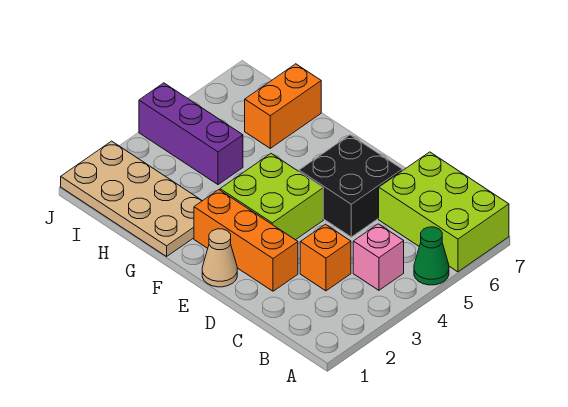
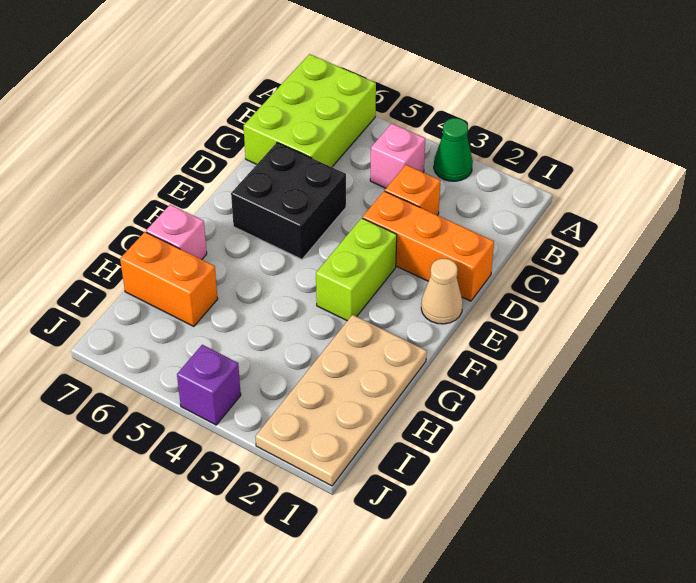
green 1x1 cone [414,227,449,285] -> green 1x1 cone moved to [434,118,473,181]
orange 1x3 brick [194,190,298,291] -> orange 1x3 brick turned to [363,191,494,301]
lime 2x2 brick [220,154,323,240] -> lime 1x2 brick [316,218,397,321]
none -> pink 1x1 brick [146,205,207,260]
purple 1x3 brick [139,83,243,185] -> purple 1x1 brick [177,345,241,425]

